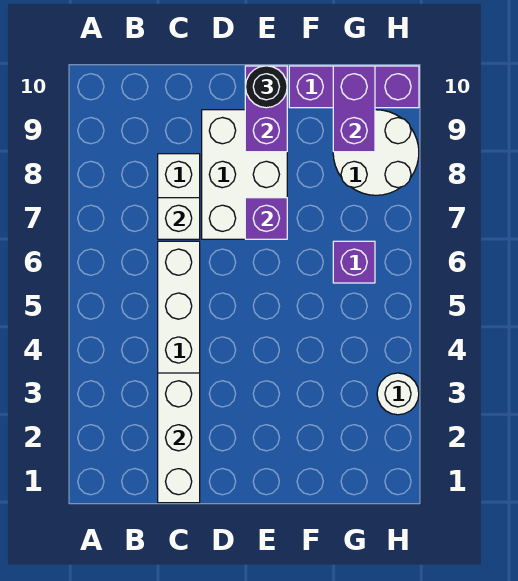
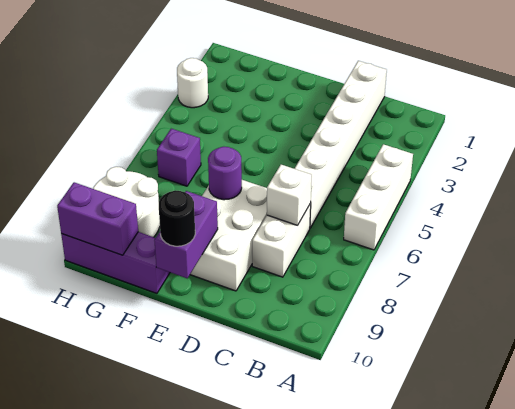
white 1x3 brick [158,373,200,503] -> white 1x3 brick moved to [344,144,413,250]
purple 1x1 brick [245,198,287,239] -> purple 1x1 round brick [208,147,242,200]
purple 1x2 brick [333,66,375,152] -> purple 1x2 brick turned to [57,182,138,255]

